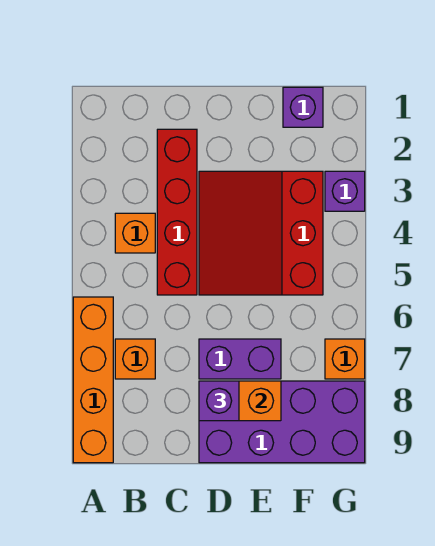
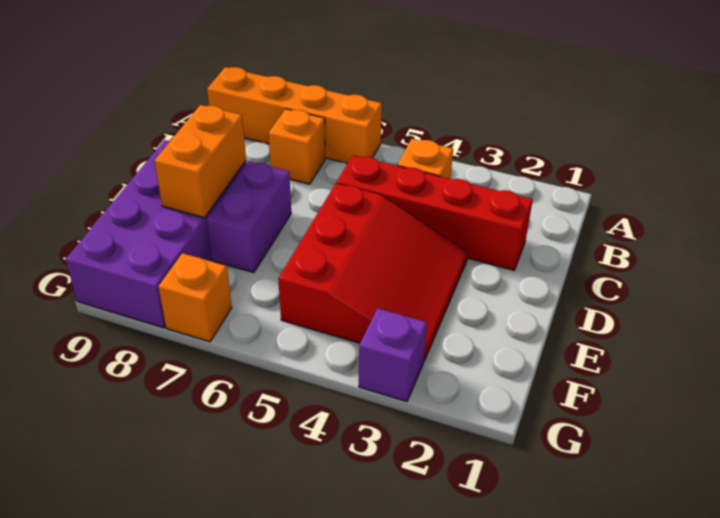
red 3x3 slope [199,171,323,295] -> red 3x3 slope turned to [278,183,468,361]
purple 1x1 brick [199,381,239,421] -> none
purple 1x1 brick [283,87,323,127] -> none

